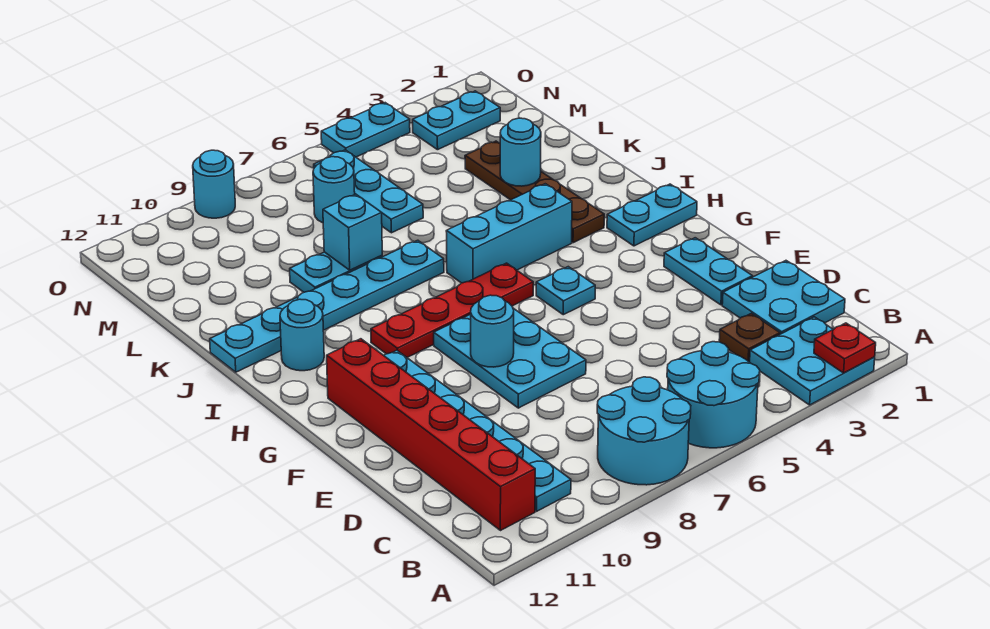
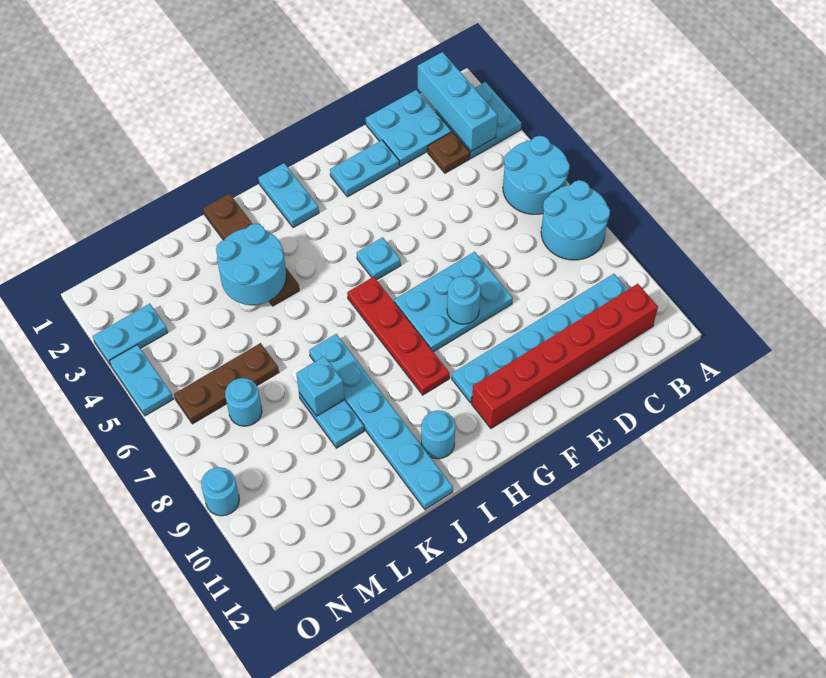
red 1x1 plate [814,323,876,373] -> none
brown 1x4 plate [465,141,604,243] -> brown 1x4 plate turned to [203,194,299,306]
cyan 1x3 brick [446,184,572,283] -> cyan 1x3 brick moved to [418,52,498,151]
cyan 1x1 round brick [500,118,541,186] -> cyan 2x2 round brick [216,224,286,305]
cyan 1x3 plate [314,150,423,233] -> brown 1x3 plate [174,343,279,424]
cyan 1x2 plate [413,91,500,150] -> cyan 1x2 plate turned to [93,304,168,365]

